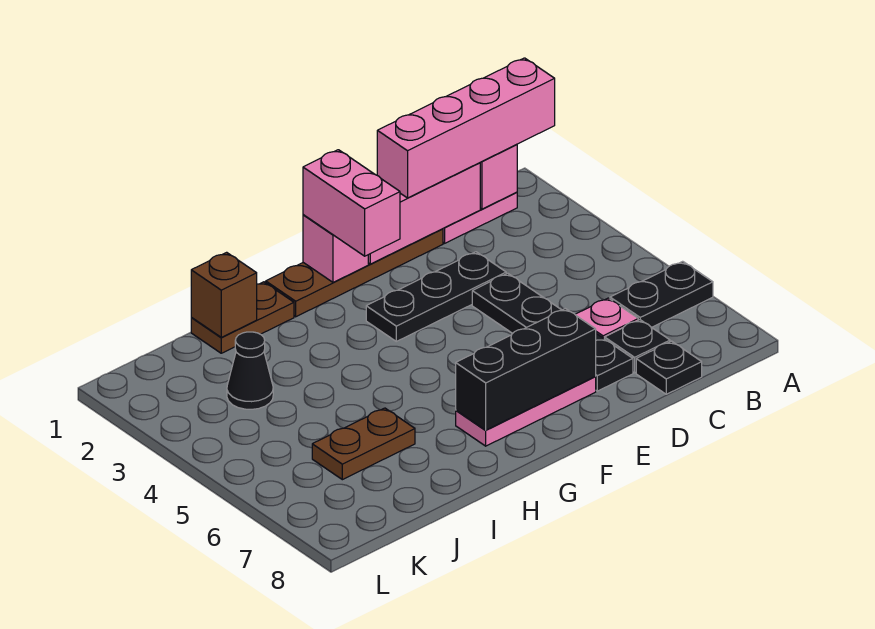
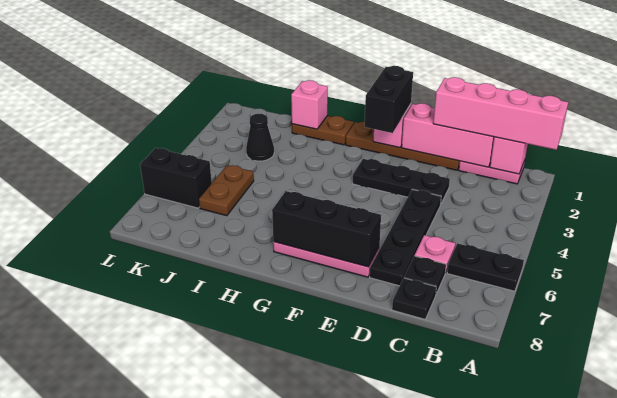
pink 1x2 brick [303,150,400,256] -> black 1x2 brick [365,66,413,133]
brown 1x1 brick [191,252,257,337] -> pink 1x1 brick [291,80,328,129]
brown 1x2 plate [312,408,415,480] -> brown 1x2 plate turned to [199,165,254,216]
none -> black 1x2 brick [140,148,212,208]

